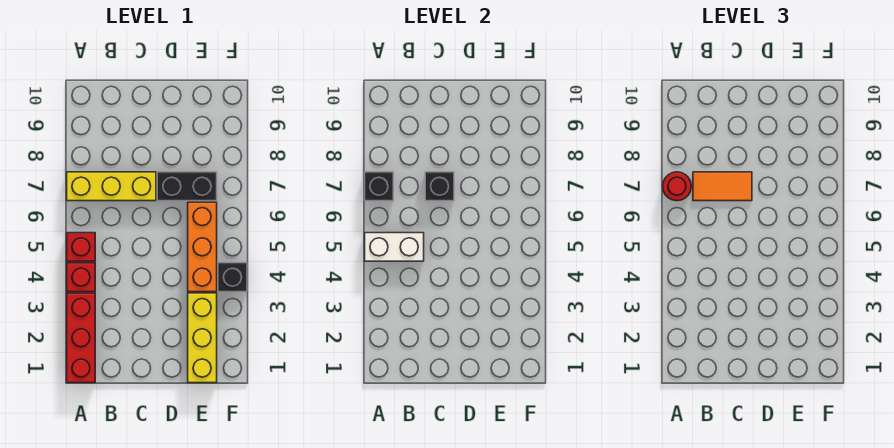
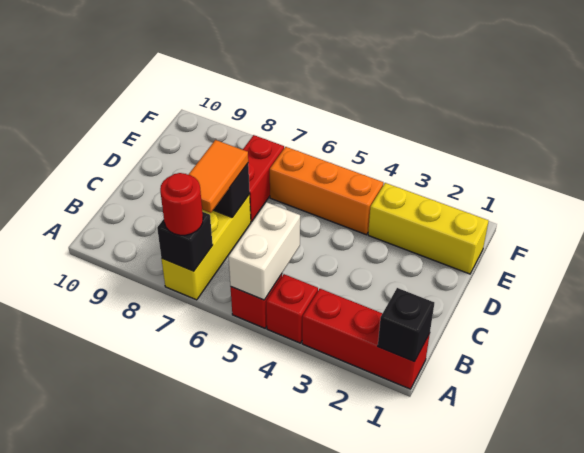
black 1x2 brick [157,172,217,201] -> red 1x2 brick [243,135,284,222]
black 1x1 brick [218,263,247,292] -> black 1x1 brick moved to [378,288,434,362]

